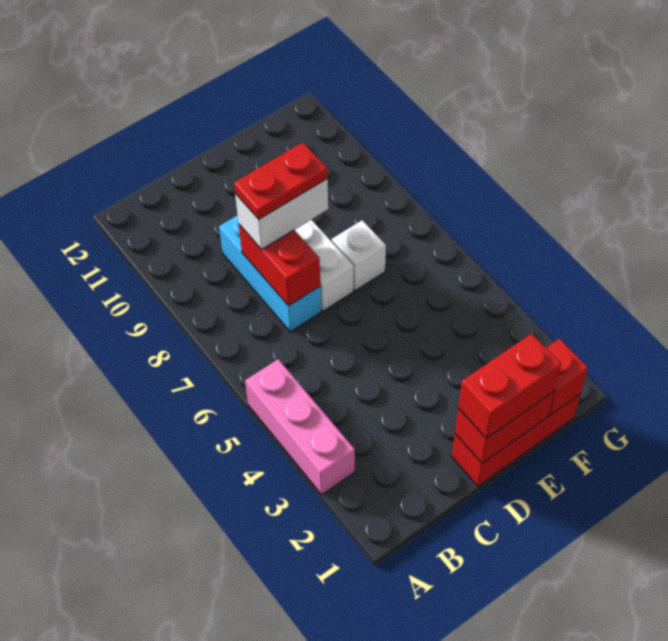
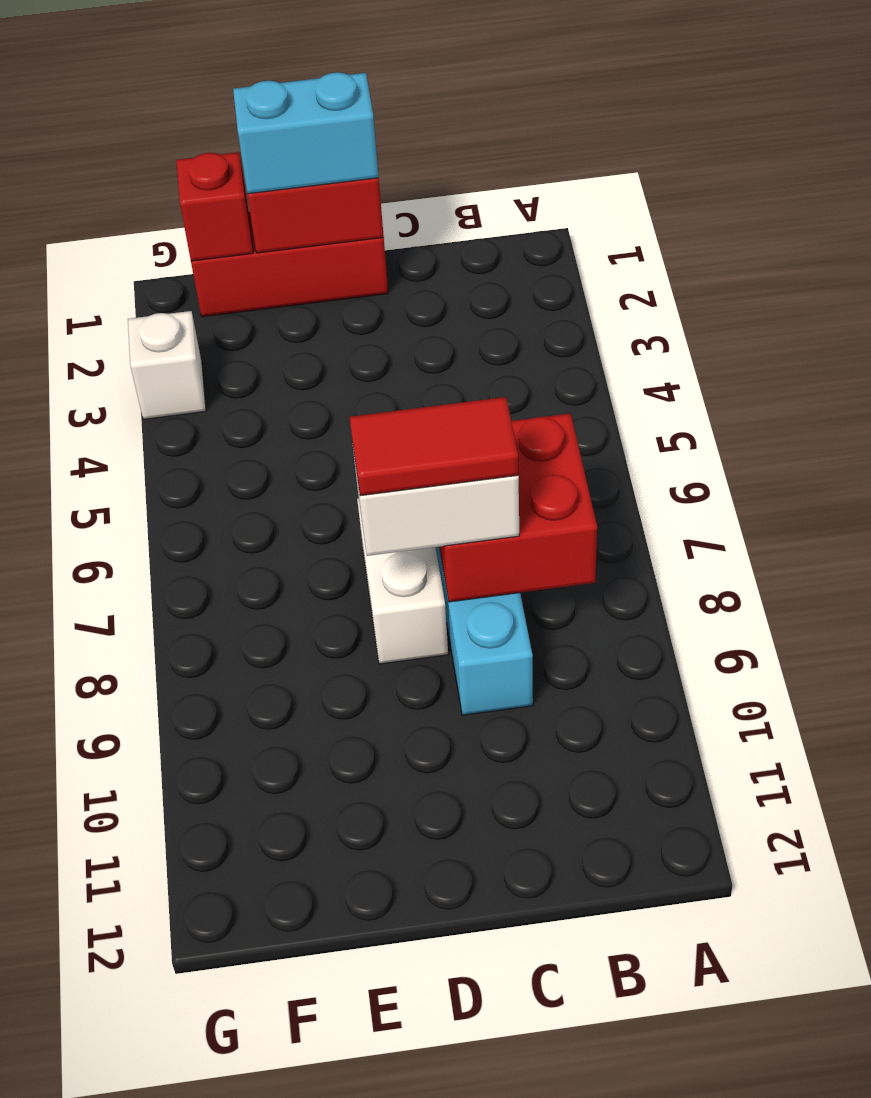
pink 1x3 brick [245,359,355,495] -> none
red 1x2 brick [239,225,320,306] -> red 2x2 brick [439,413,597,602]
red 1x2 plate [234,142,328,219] -> red 1x2 tile [349,397,519,496]
red 1x2 brick [458,334,561,439] -> cyan 1x2 brick [233,72,379,194]
white 1x1 brick [332,220,386,291] -> white 1x1 brick moved to [128,311,206,419]

